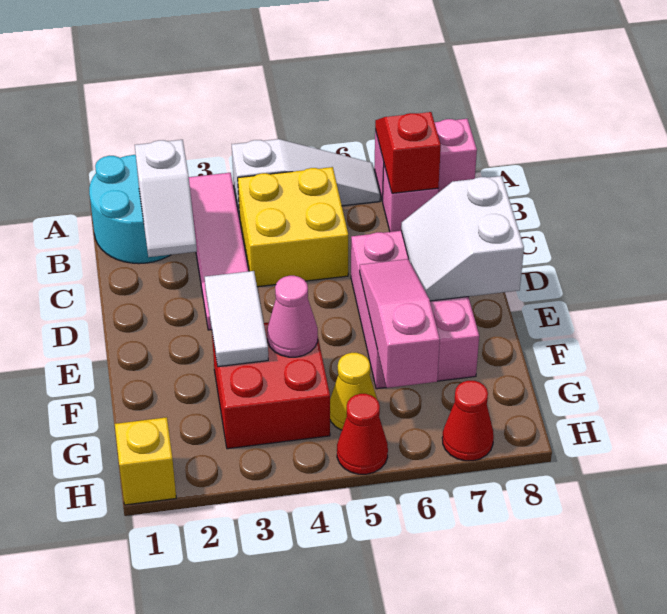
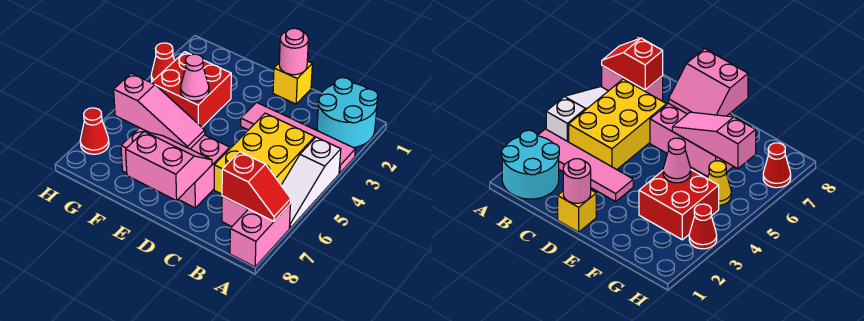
white 1x2 slope [135,140,197,257] -> none
yellow 2x2 brick [238,167,348,287] -> yellow 2x3 brick [214,113,315,194]
none -> pink 1x1 round brick [279,28,308,75]
white 2x2 slope [401,176,524,301] -> pink 2x2 slope [126,132,212,201]
white 1x2 tile [205,271,268,367] -> none
yellow 1x1 brick [115,417,176,505] -> yellow 1x1 brick moved to [273,61,312,104]
red 1x1 cone [337,394,388,474] -> red 1x1 cone moved to [151,43,174,81]

